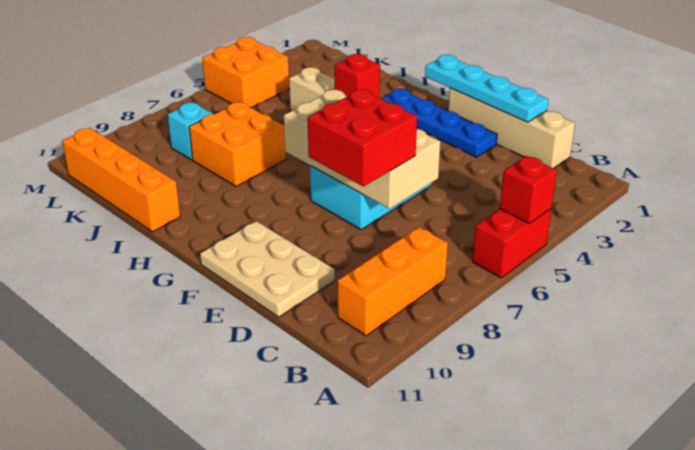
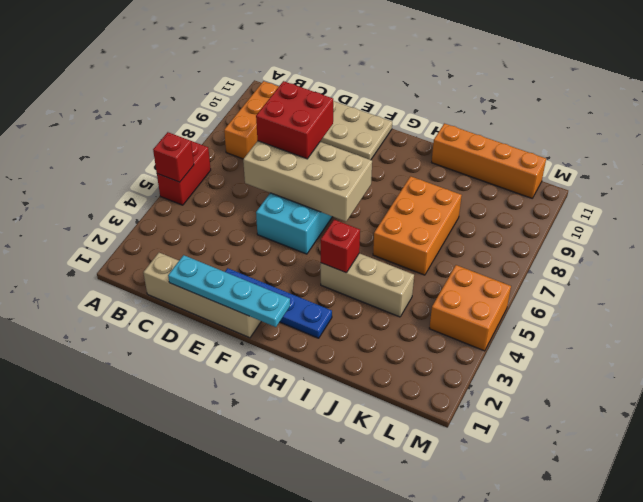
orange 2x2 brick [189,102,286,186] -> orange 2x3 brick [373,176,462,275]
cyan 1x1 brick [168,103,213,160] -> none

